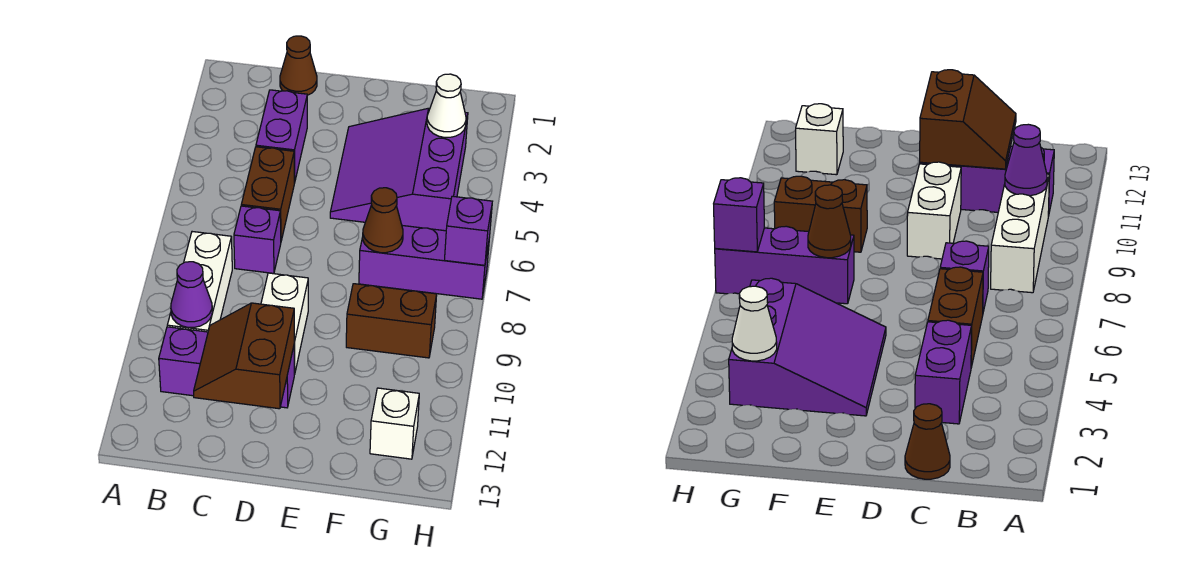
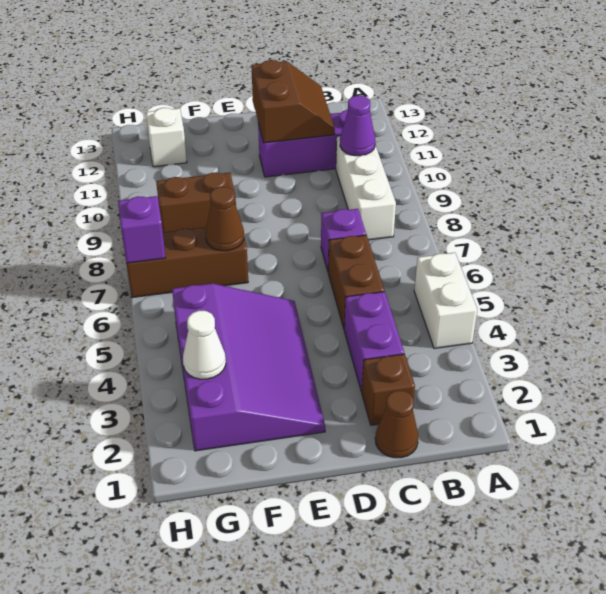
none -> brown 1x1 brick [361,354,415,425]
white 1x2 brick [261,273,308,374] -> white 1x2 brick moved to [414,253,477,349]
purple 3x3 slope [330,108,468,231] -> purple 3x4 slope [172,283,325,451]
purple 1x3 brick [359,226,490,299] -> brown 1x3 brick [127,227,248,298]

